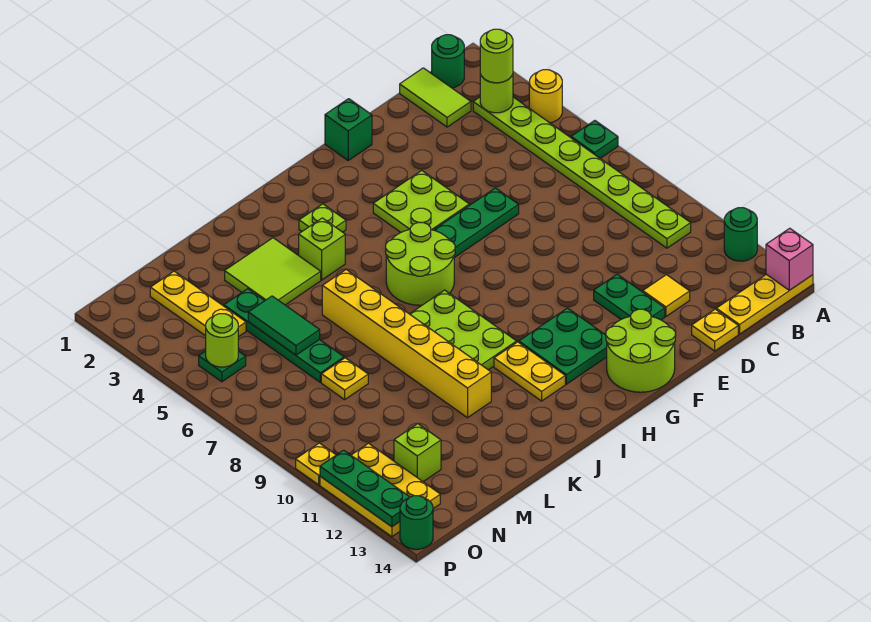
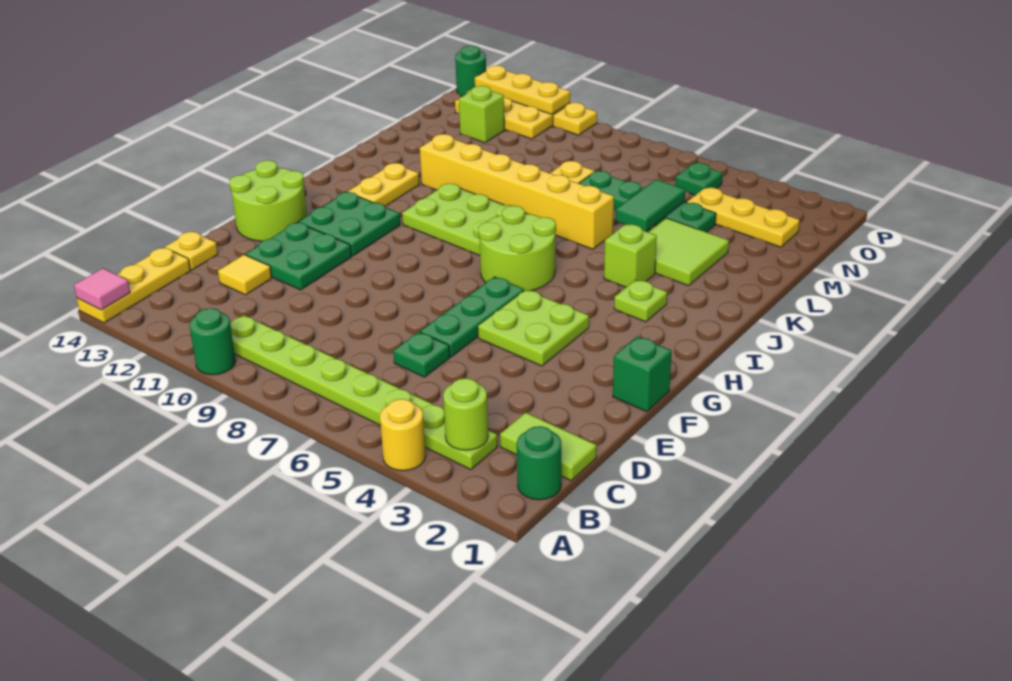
green 1x1 plate [571,121,618,158] -> green 1x1 plate moved to [393,332,450,377]
green 1x1 round brick [724,208,757,261] -> green 1x1 round brick moved to [190,308,236,375]
pink 1x1 brick [766,228,813,290] -> pink 1x1 tile [74,268,130,310]
lime 1x1 round brick [480,29,513,83] -> none
green 1x2 plate [594,274,665,320] -> green 2x2 plate [246,222,352,290]
yellow 1x2 plate [494,342,565,401] -> yellow 1x2 plate turned to [348,163,419,206]
green 1x2 tile [248,296,320,355] -> green 1x2 tile turned to [616,179,685,231]
lime 1x1 round brick [206,314,238,367] -> none
green 1x3 plate [320,450,410,527] -> yellow 1x3 plate [475,65,570,114]

